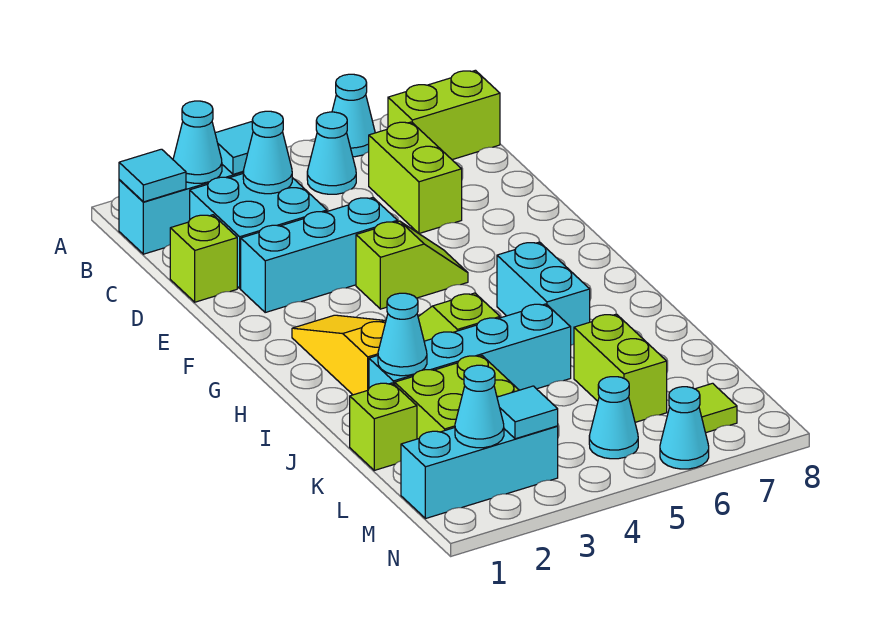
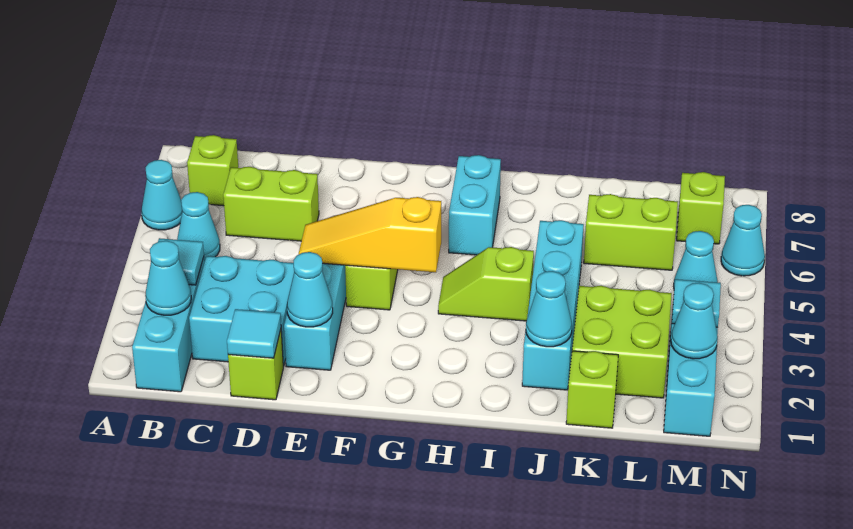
cyan 1x1 tile [119,149,186,202] -> cyan 1x1 tile moved to [227,309,281,358]
lime 1x2 brick [388,70,500,160] -> lime 1x1 brick [187,135,238,206]
cyan 1x1 cone [243,111,292,194] -> cyan 1x1 cone moved to [287,252,333,327]
yellow 1x3 slope [292,315,386,395] -> yellow 1x3 slope moved to [299,197,441,272]
cyan 1x2 brick [497,242,590,345] -> cyan 1x2 brick turned to [449,155,501,255]
lime 1x1 tile [696,383,737,433] -> lime 1x1 brick [677,172,725,244]

